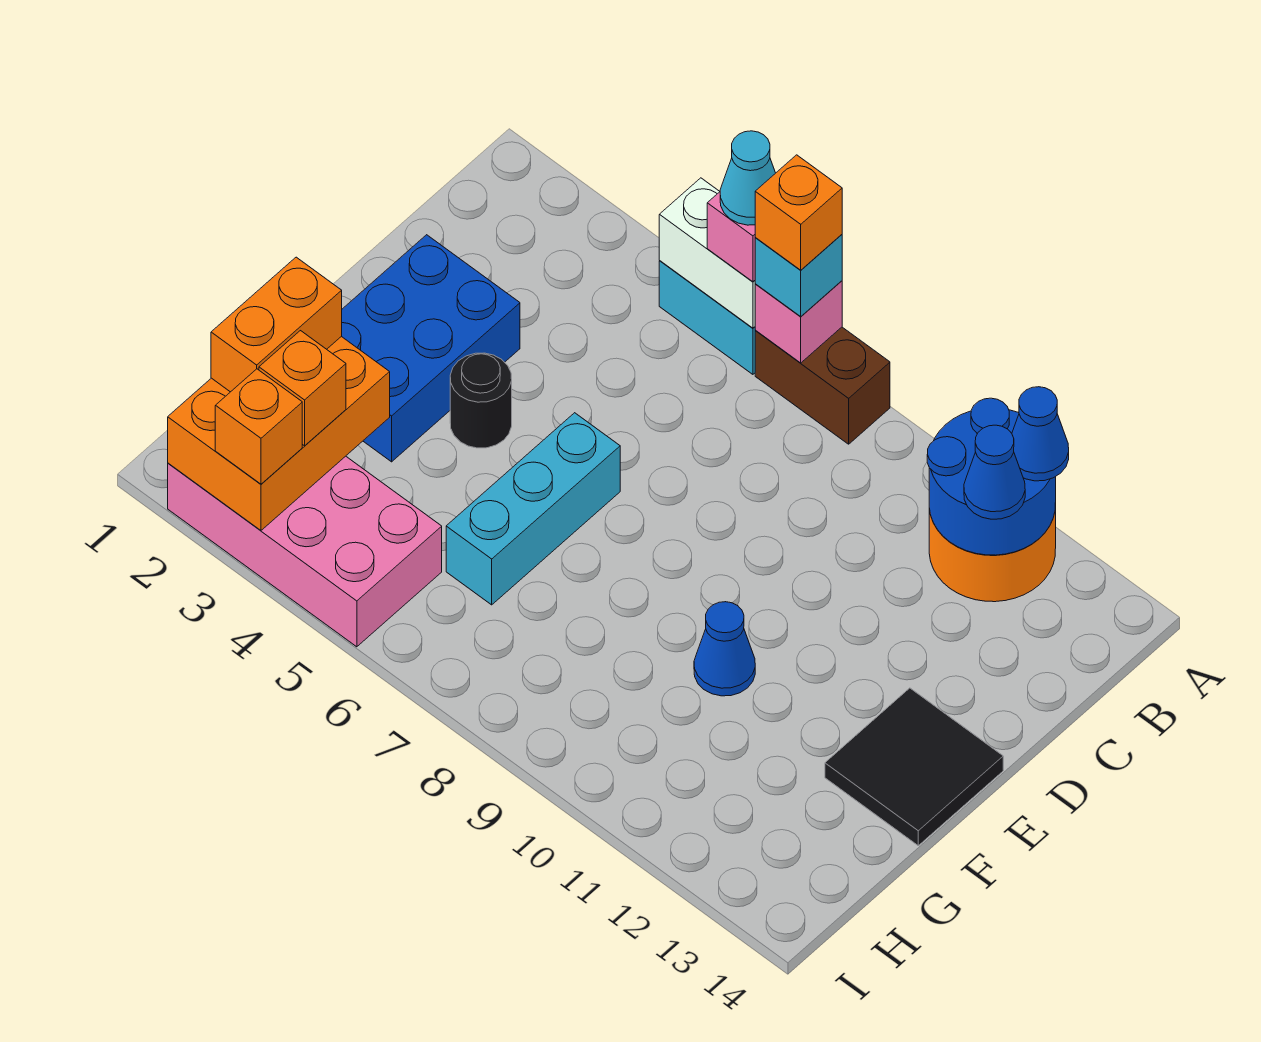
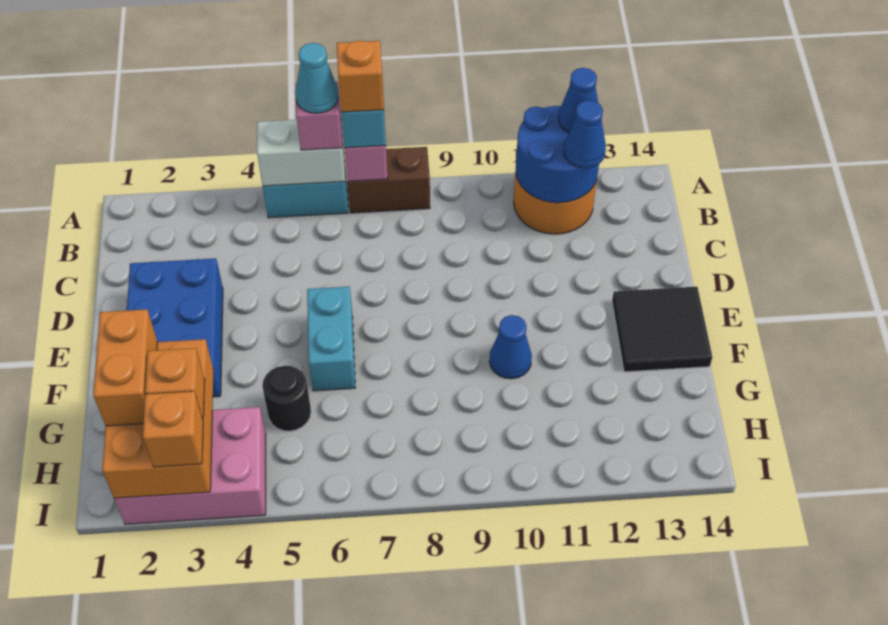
black 1x1 round brick [450,353,512,448] -> black 1x1 round brick moved to [262,366,311,431]
cyan 1x3 brick [446,413,620,605] -> cyan 1x2 brick [307,287,355,391]
pink 2x4 brick [168,456,442,647] -> pink 2x3 brick [114,407,266,524]

